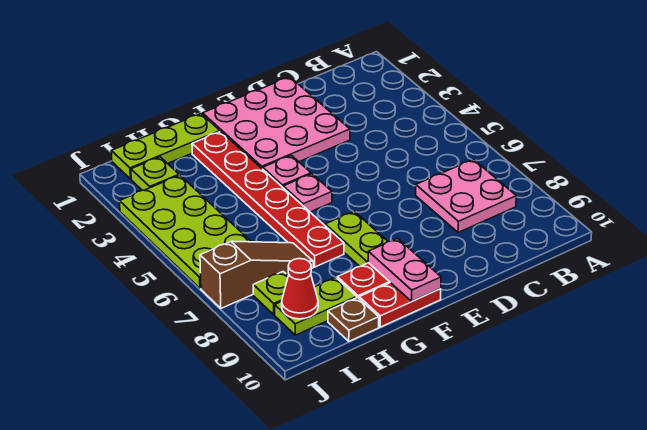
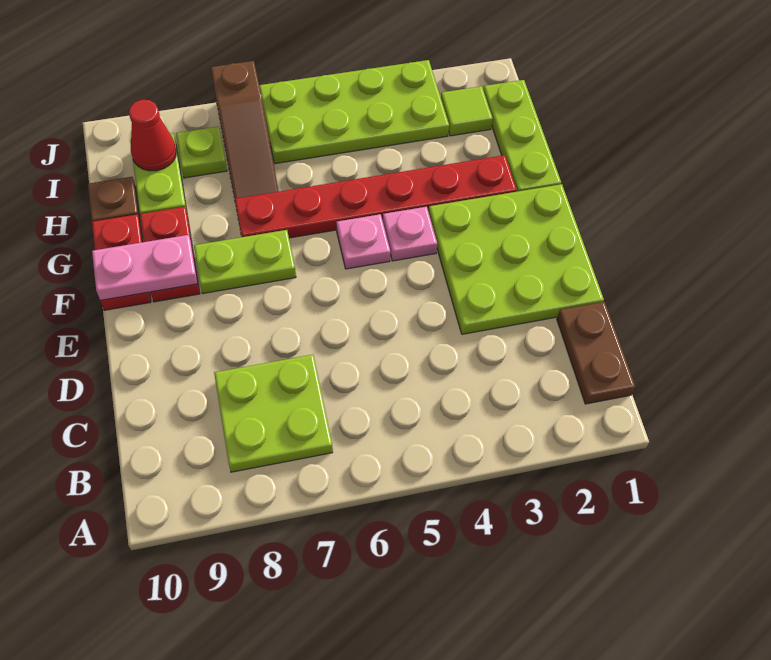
none -> brown 1x2 plate [557,302,635,404]
pink 2x2 plate [416,159,516,232] -> lime 2x2 plate [214,355,333,472]
pink 3x3 plate [203,77,350,169] -> lime 3x3 plate [428,184,604,334]
lime 1x1 plate [131,157,179,190] -> lime 1x1 tile [441,86,493,136]

